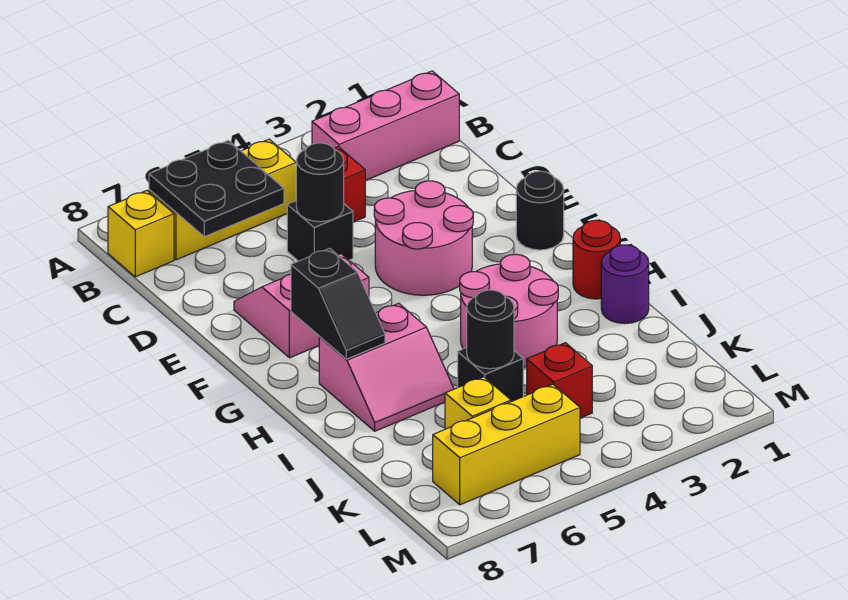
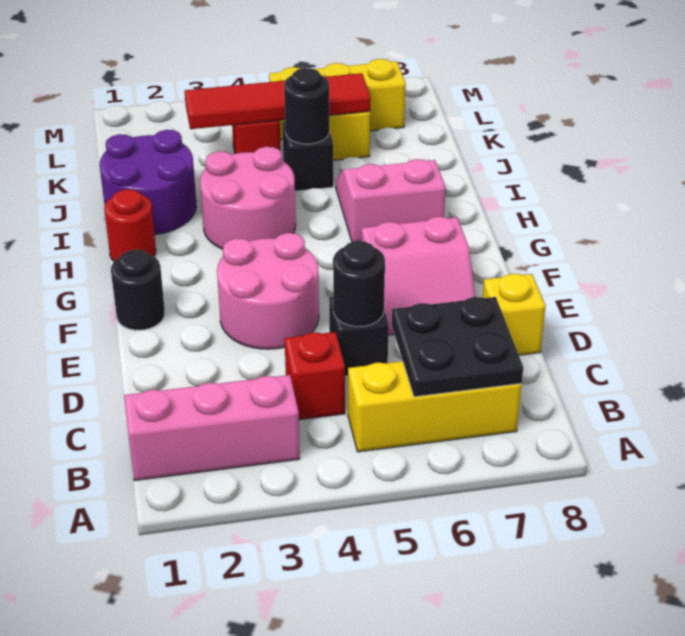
yellow 1x1 brick [108,191,174,277] -> yellow 1x1 brick moved to [483,274,546,355]
black 1x2 slope [291,248,385,359] -> none
purple 1x1 round brick [601,245,649,324] -> purple 2x2 round brick [100,130,196,235]
none -> red 1x4 tile [185,73,370,129]

